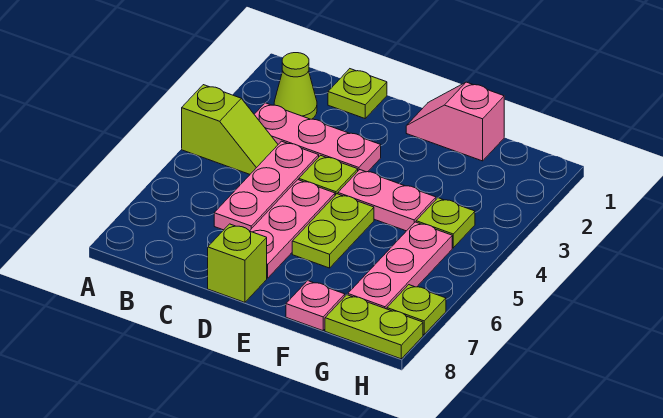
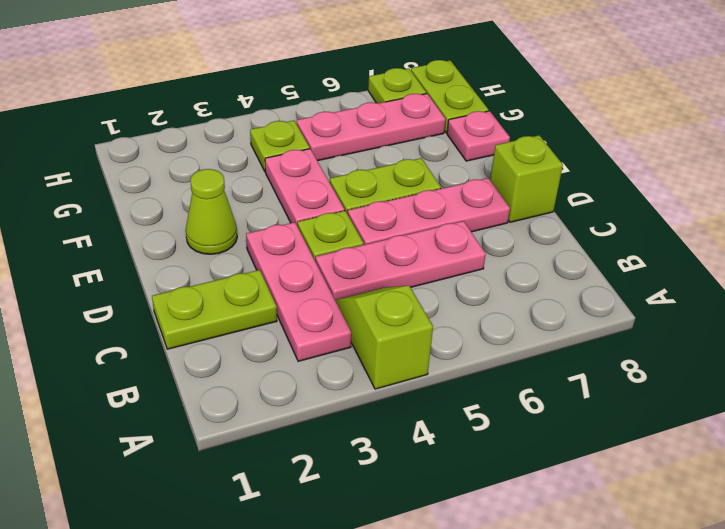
lime 1x1 cone [274,53,317,119] -> lime 1x1 cone moved to [186,169,237,254]
lime 1x1 plate [328,69,387,118] -> lime 1x2 plate [152,270,277,349]
pink 1x2 slope [406,82,504,161] -> none

